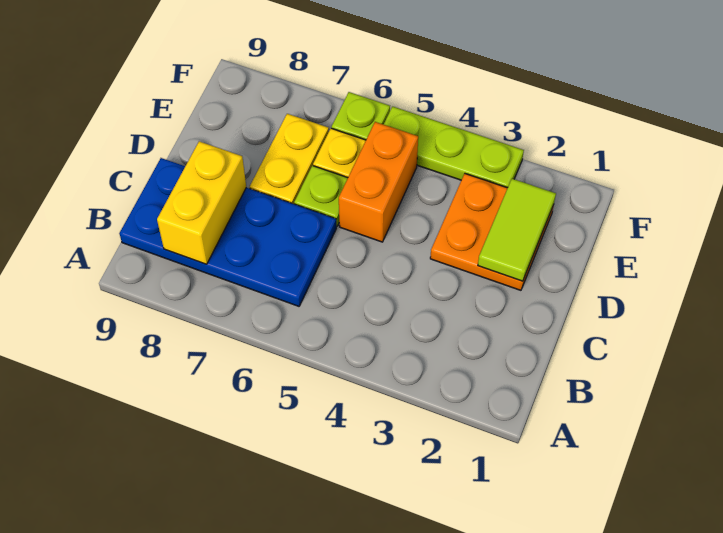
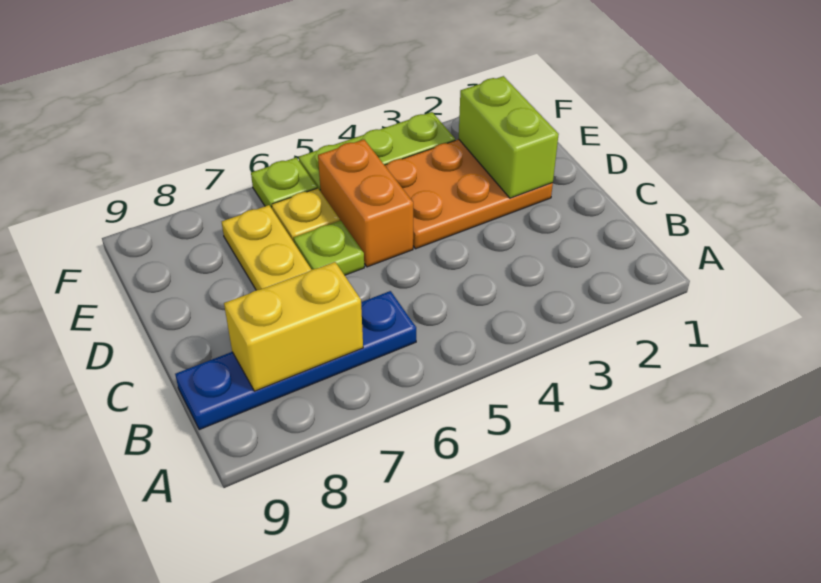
blue 2x4 plate [119,158,336,306] -> blue 1x4 plate [175,291,416,430]
yellow 1x2 brick [157,141,246,264] -> yellow 1x2 brick turned to [224,262,363,391]
orange 2x2 plate [430,174,554,290] -> orange 2x3 plate [385,139,553,249]
lime 1x2 tile [478,179,556,281] -> lime 1x2 brick [459,76,559,198]

